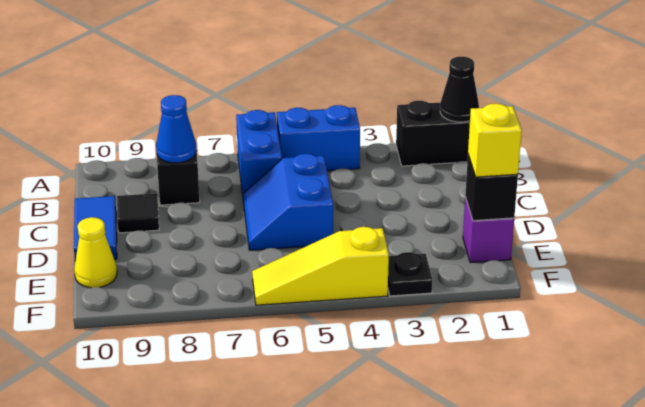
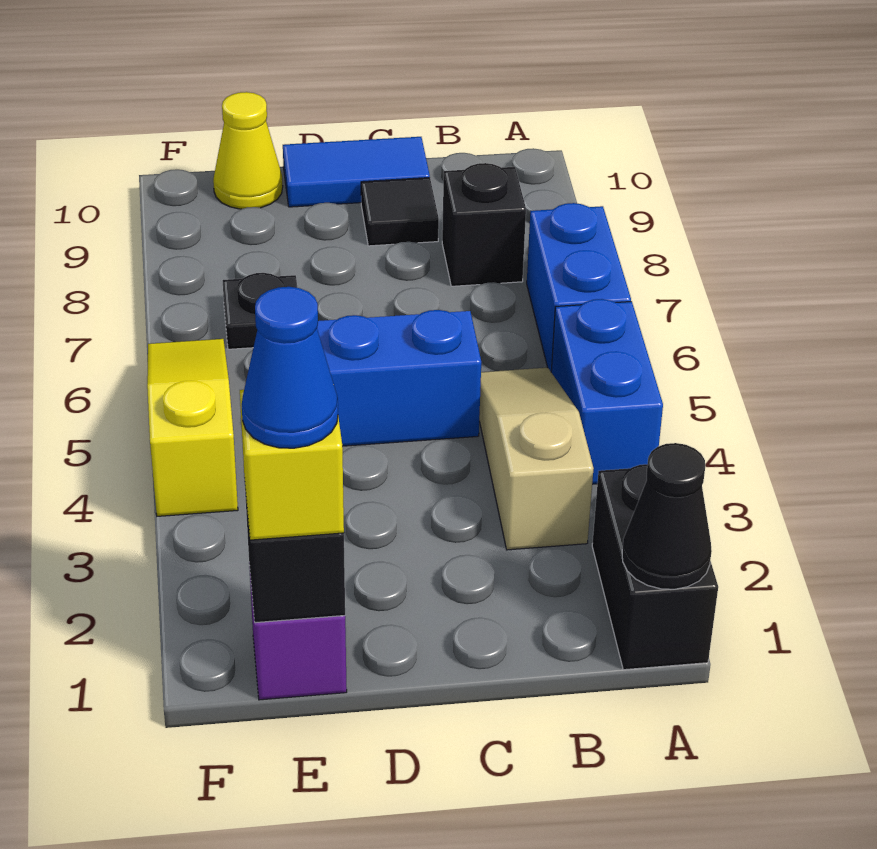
blue 1x2 brick [236,110,282,194] -> blue 1x2 brick turned to [527,203,631,371]
none -> tan 1x3 slope [479,368,594,550]
blue 1x1 cone [156,95,197,163] -> blue 1x1 cone moved to [242,287,338,448]
black 1x1 plate [388,252,432,296] -> black 1x1 plate moved to [223,273,297,349]

